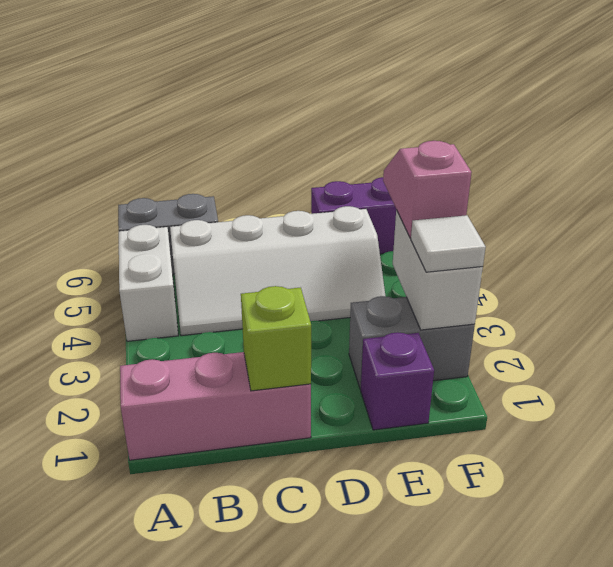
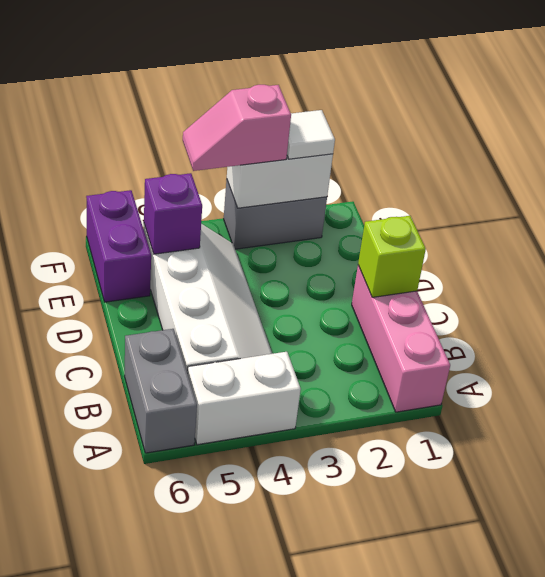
purple 1x1 brick [361,332,434,430] -> purple 1x1 brick moved to [144,173,202,254]
grey 1x2 brick [349,296,475,389] -> grey 1x2 brick turned to [224,179,327,249]

